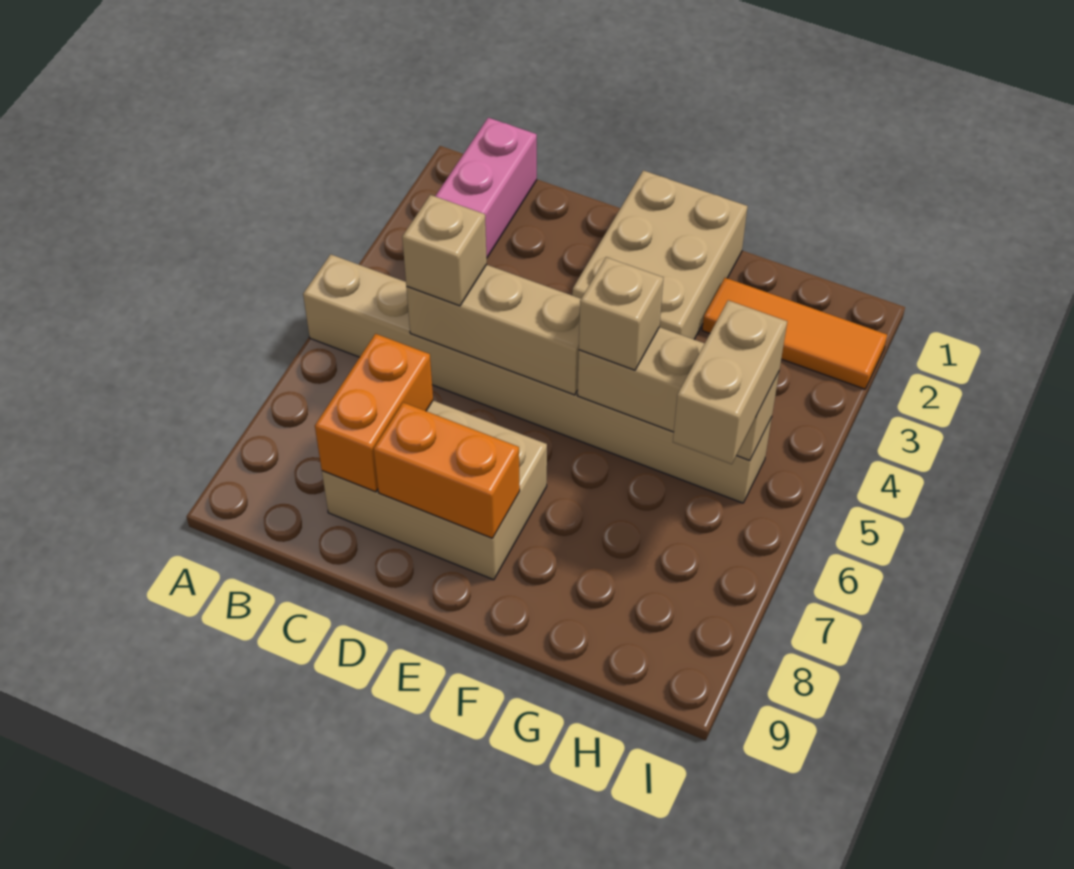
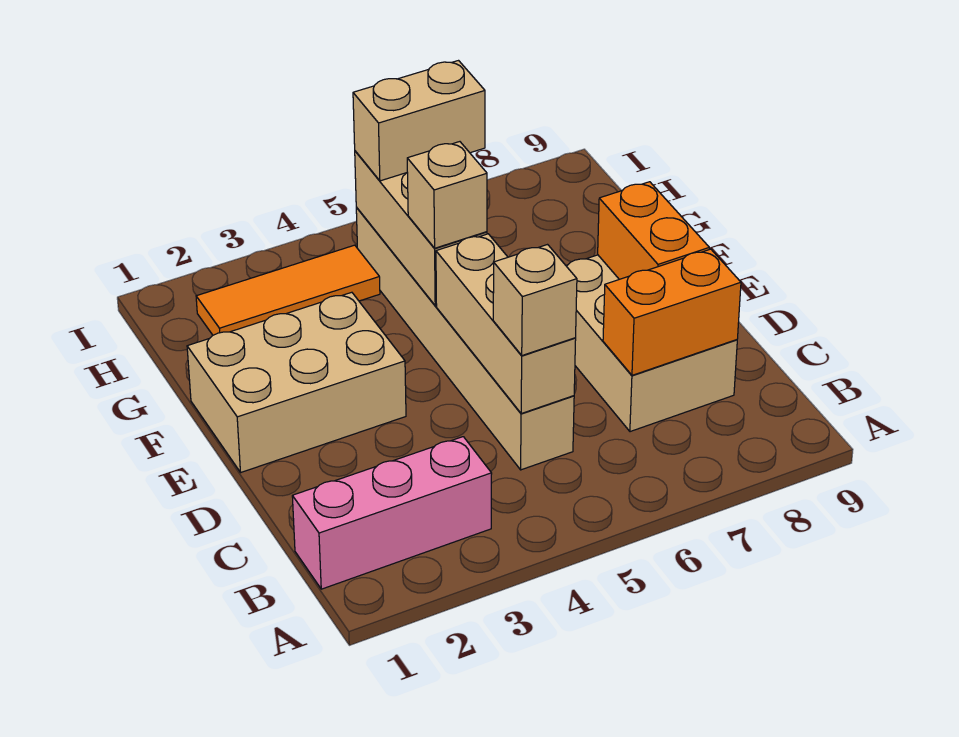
tan 1x8 brick [303,254,772,503] -> tan 1x6 brick [356,208,574,470]
orange 1x3 tile [702,278,887,389] -> orange 1x3 tile turned to [196,245,380,335]

